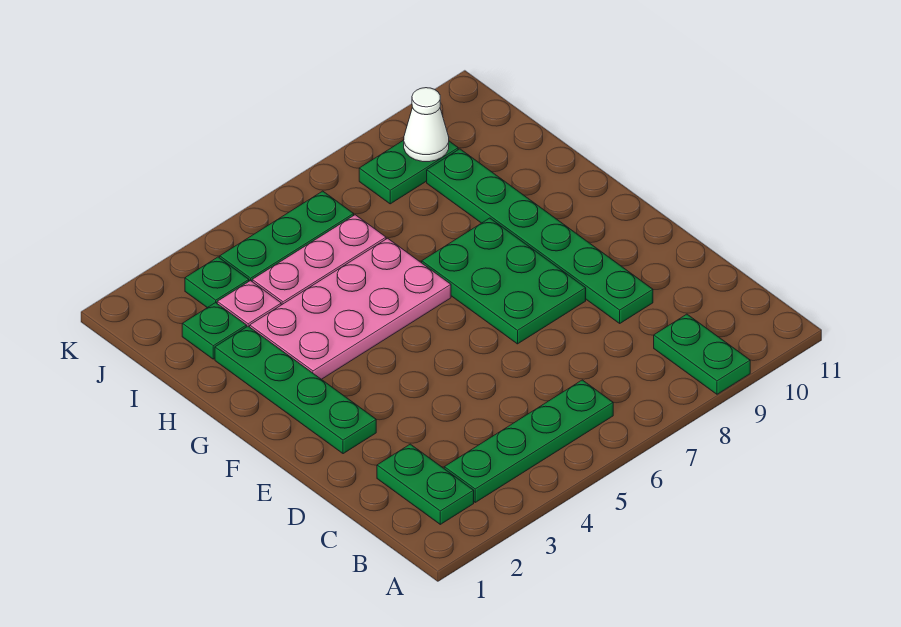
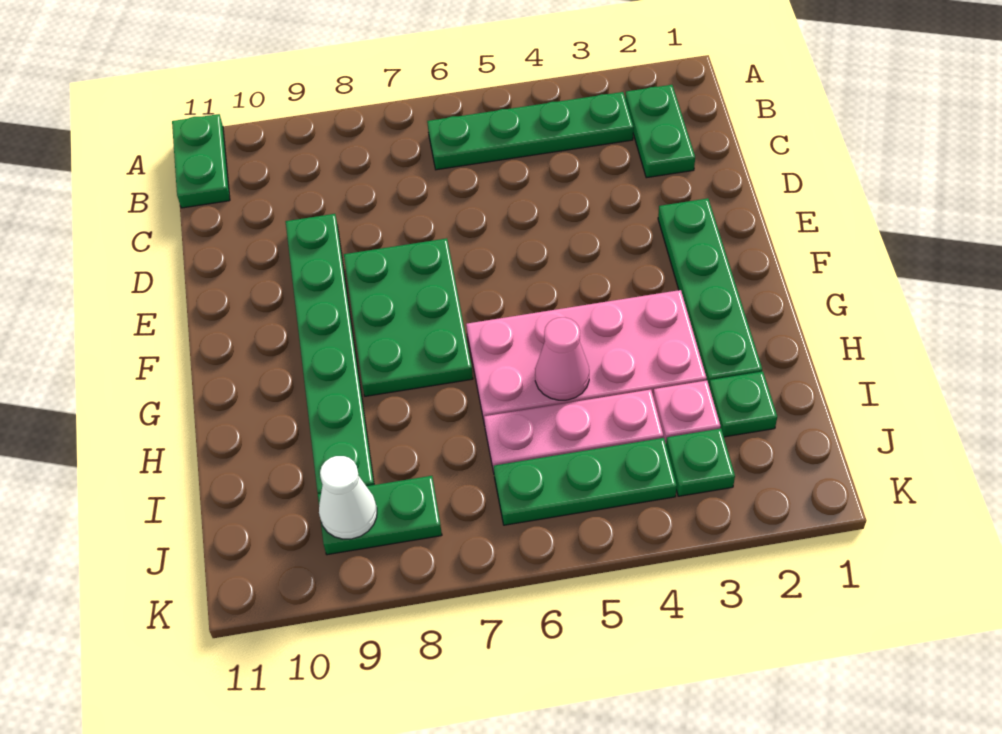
green 1x2 plate [654,314,750,394] -> green 1x2 plate moved to [172,114,230,208]
none -> pink 1x1 cone [535,317,589,400]

